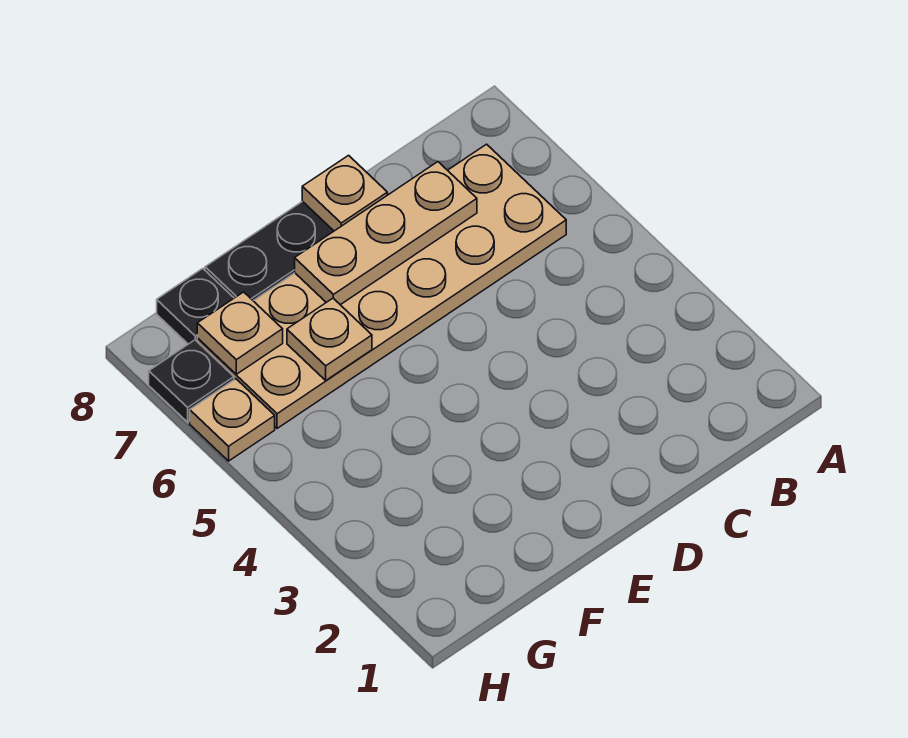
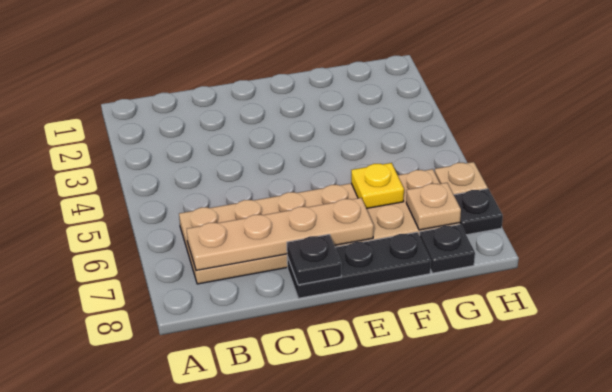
tan 1x3 plate [295,162,477,305] -> tan 1x4 plate [187,198,374,270]
tan 1x1 plate [302,155,387,231] -> black 1x1 plate [287,235,341,285]
tan 1x1 plate [287,298,372,380] -> yellow 1x1 plate [351,163,404,209]

